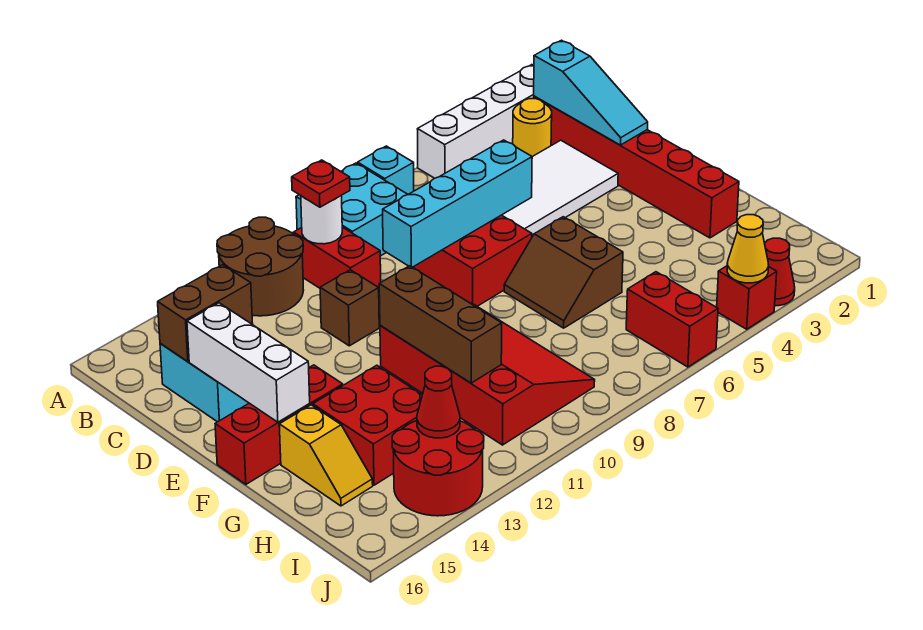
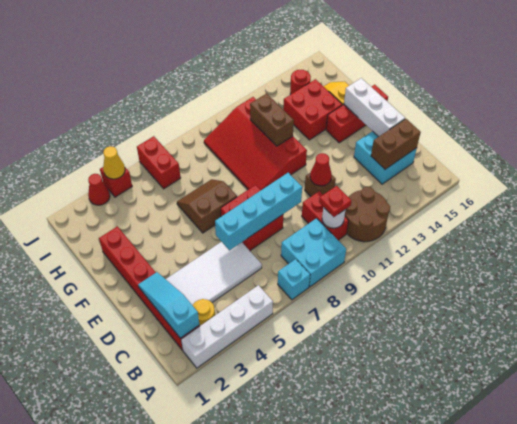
brown 2x2 slope [504,217,623,328] -> brown 2x2 slope turned to [177,179,237,233]
brown 1x3 brick [379,266,502,383] -> brown 1x2 brick [250,93,294,146]
red 2x2 round brick [392,421,484,516] -> red 1x1 round brick [290,70,311,95]
red 1x1 cone [417,366,460,438] -> red 1x1 cone moved to [310,153,332,186]

